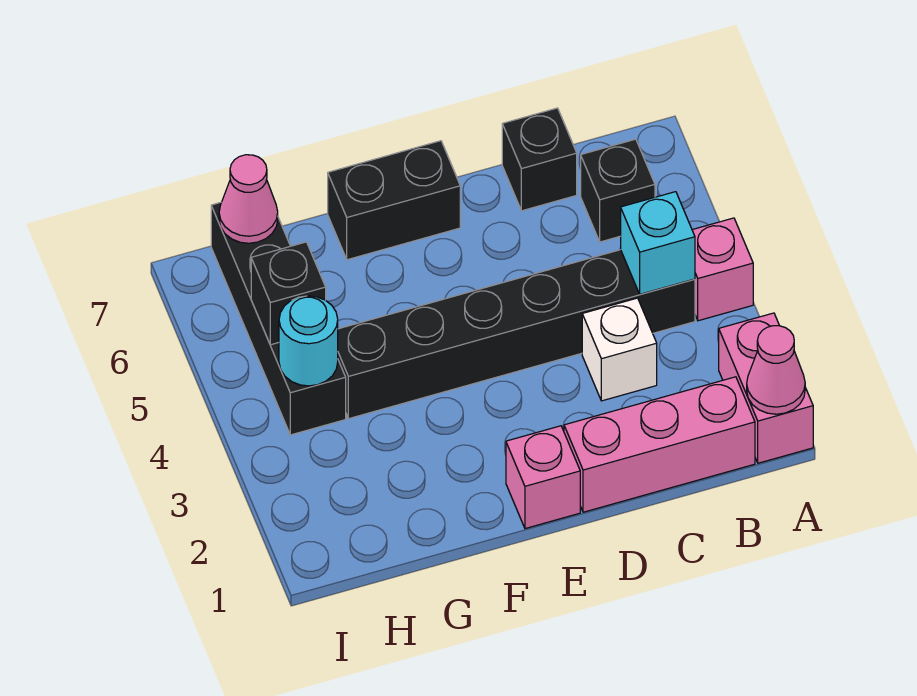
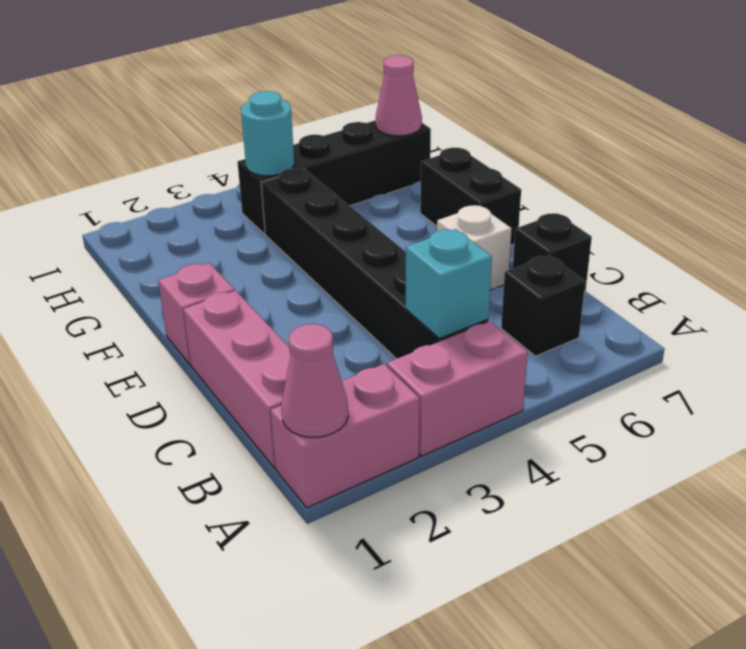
pink 1x1 brick [692,218,753,321] -> pink 1x2 brick [387,321,528,456]
white 1x1 brick [582,298,657,401] -> white 1x1 brick moved to [437,205,512,290]
black 1x1 brick [251,242,326,345] -> none

